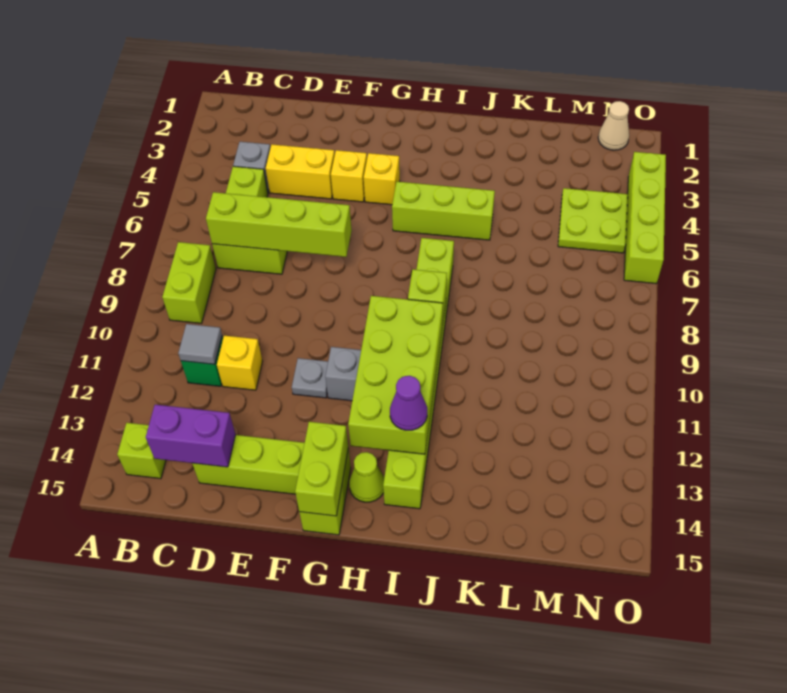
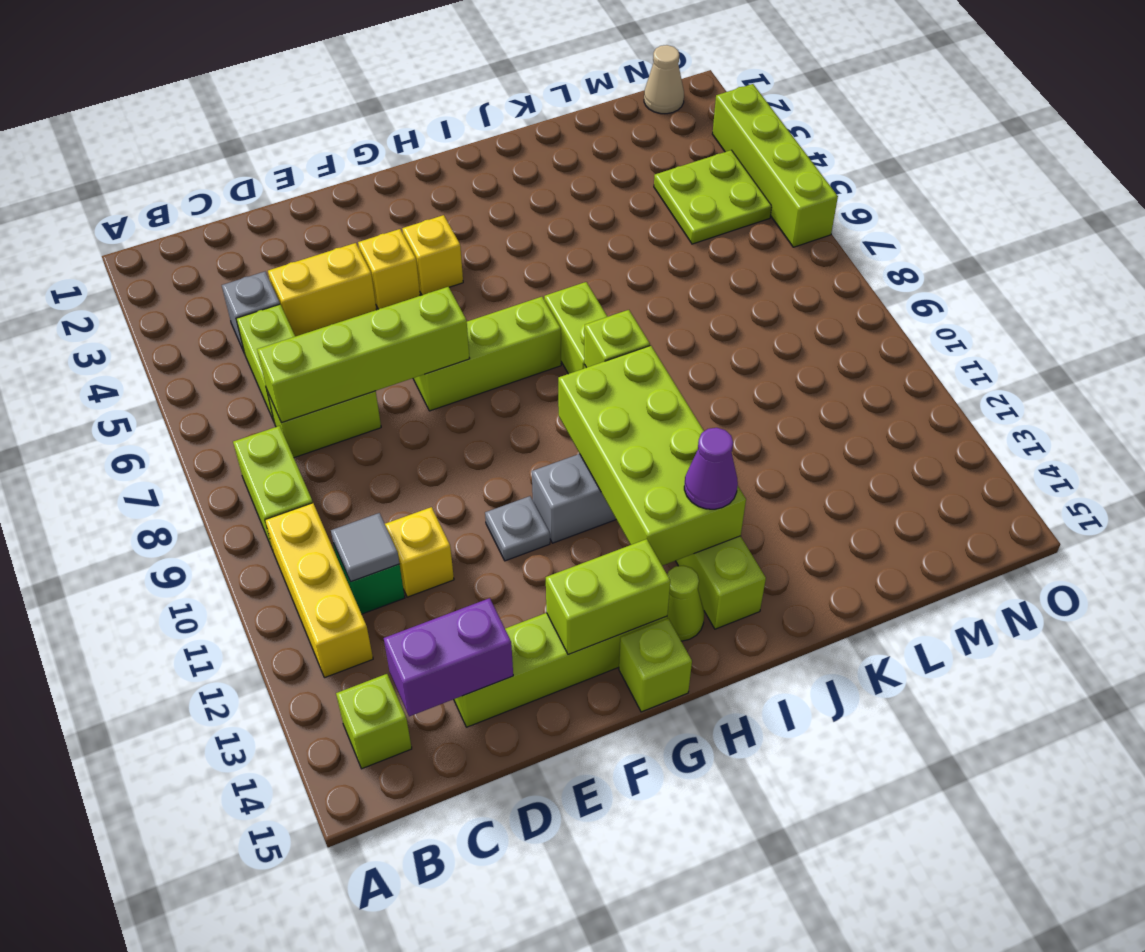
none -> yellow 1x3 brick [265,503,373,678]
lime 1x2 brick [295,422,348,516] -> lime 1x2 brick turned to [546,539,670,655]
lime 1x3 brick [392,182,495,240] -> lime 1x3 brick moved to [413,297,561,411]

